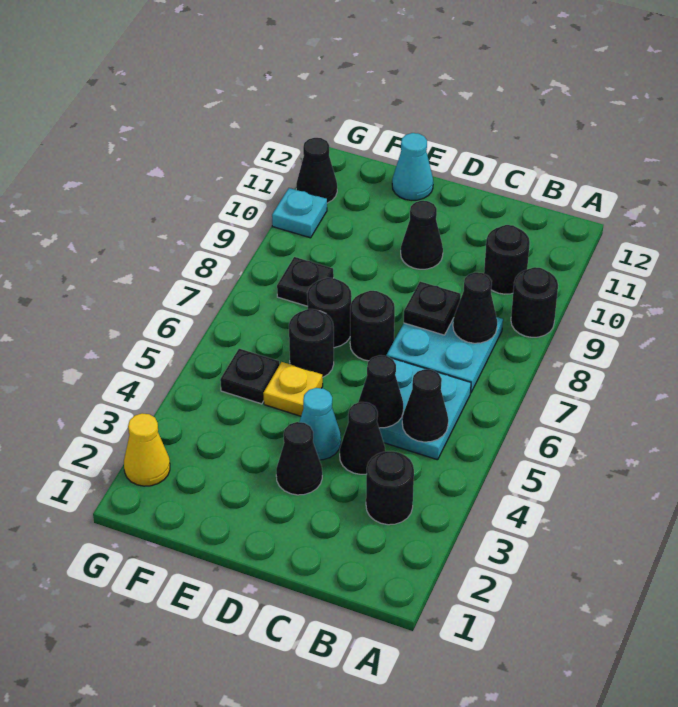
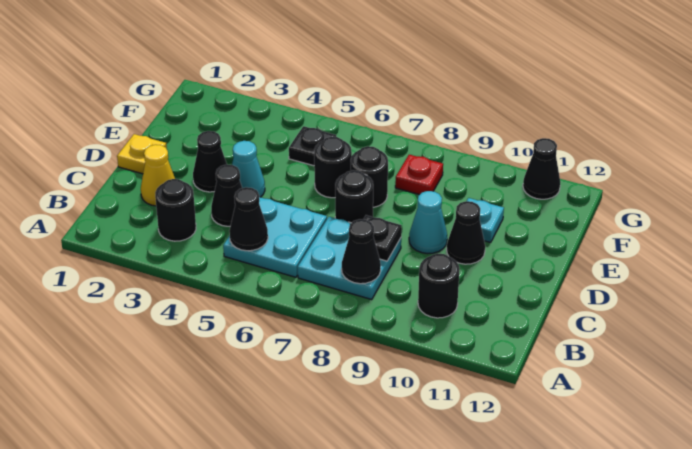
black 1x1 round brick [511,267,558,337] -> none
black 1x1 cone [358,355,403,428] -> none
yellow 1x1 plate [263,362,323,416] -> yellow 1x1 plate moved to [117,134,167,174]
cyan 1x1 cone [392,133,433,200] -> cyan 1x1 cone moved to [409,191,447,254]
black 1x1 plate [277,257,334,306] -> red 1x1 plate [395,155,443,195]
yellow 1x1 cone [124,413,170,486] -> yellow 1x1 cone moved to [141,145,175,206]
cyan 1x1 plate [272,188,327,238] -> cyan 1x1 plate moved to [467,198,504,242]

